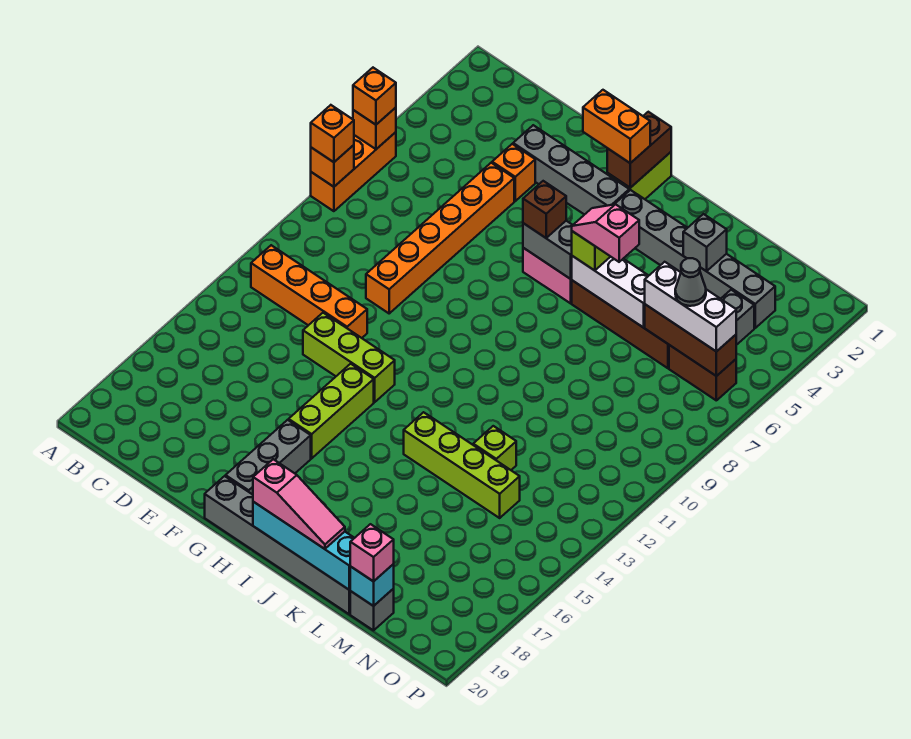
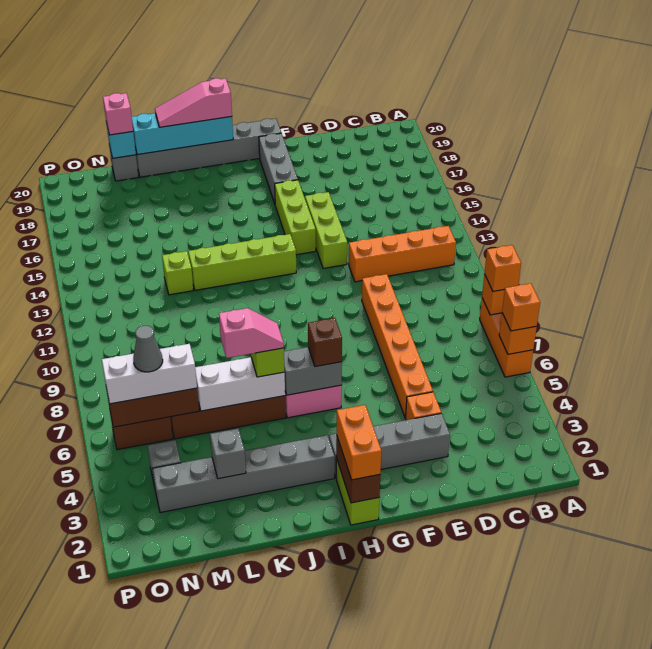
lime 1x3 brick [303,313,395,402] -> lime 1x3 brick turned to [305,192,347,268]
orange 1x2 brick [583,90,650,163] -> orange 1x2 brick turned to [337,405,381,480]
lime 1x4 brick [404,412,520,518] -> lime 1x4 brick moved to [188,234,296,290]

